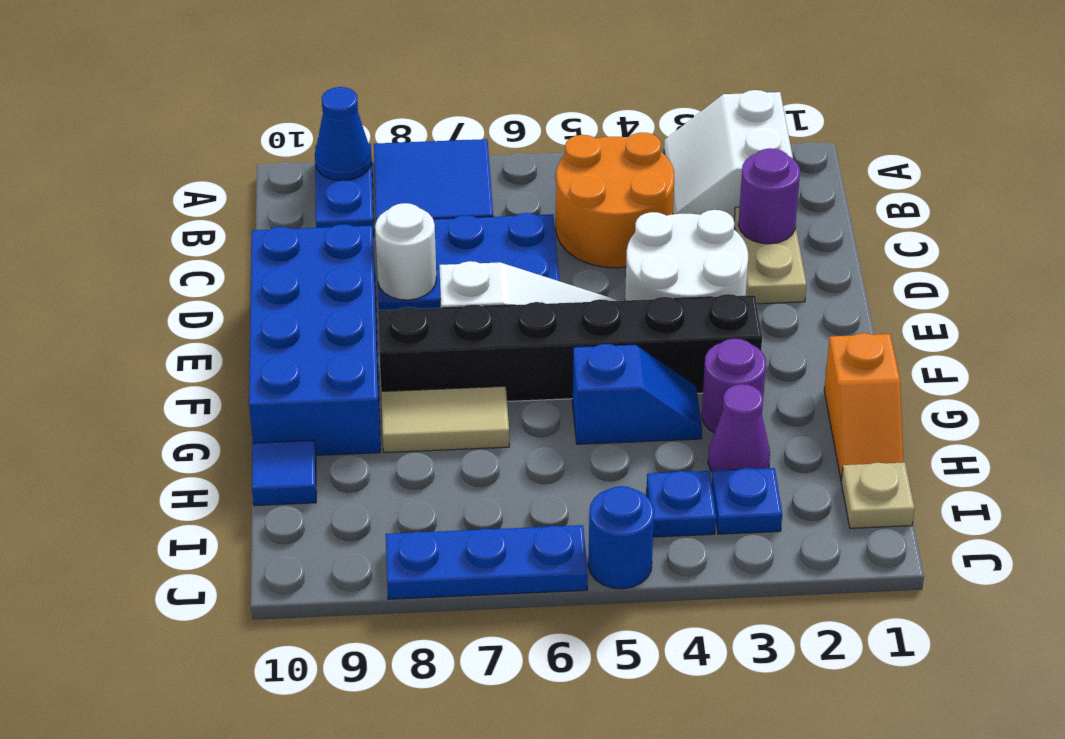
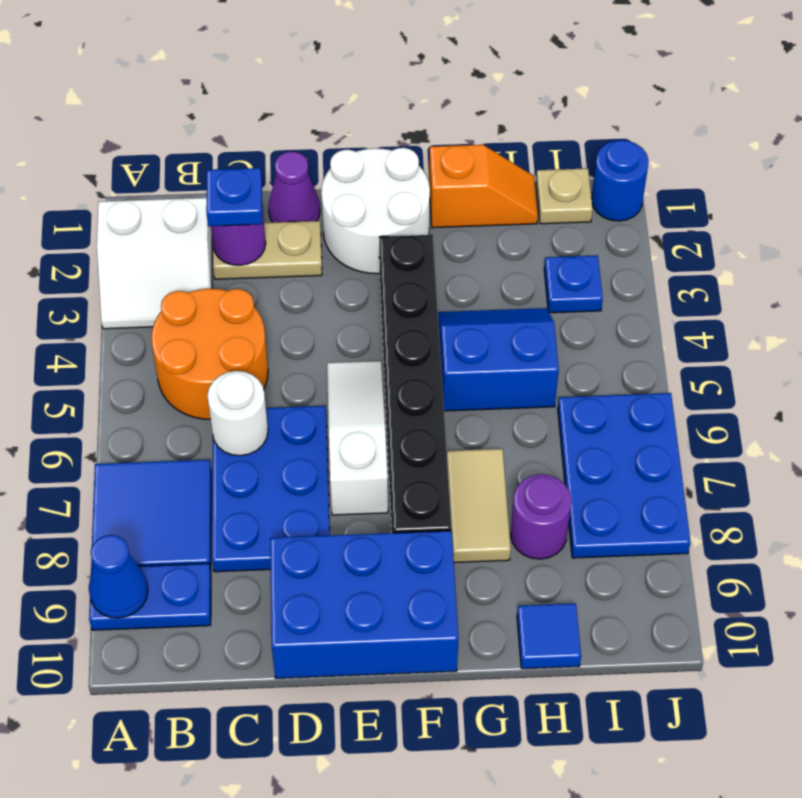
white 2x2 round brick [625,210,748,300] -> white 2x2 round brick moved to [321,148,430,274]
white 1x1 round brick [375,203,436,300] -> white 1x1 round brick moved to [207,371,268,456]
blue 2x4 brick [249,224,380,455] -> blue 2x3 brick [270,531,459,678]
purple 1x1 round brick [702,339,766,433] -> purple 1x1 round brick moved to [511,474,571,559]
blue 1x2 slope [572,344,702,444] -> blue 2x2 slope [438,308,559,411]
purple 1x1 cone [708,384,770,472] -> purple 1x1 cone moved to [268,152,320,222]
blue 1x1 plate [647,471,716,537] -> blue 1x1 plate moved to [206,168,262,226]
blue 1x1 round brick [588,486,654,589] -> blue 1x1 round brick moved to [592,140,648,221]
blue 1x3 plate [386,525,588,599] -> blue 2x3 plate [558,393,690,558]

